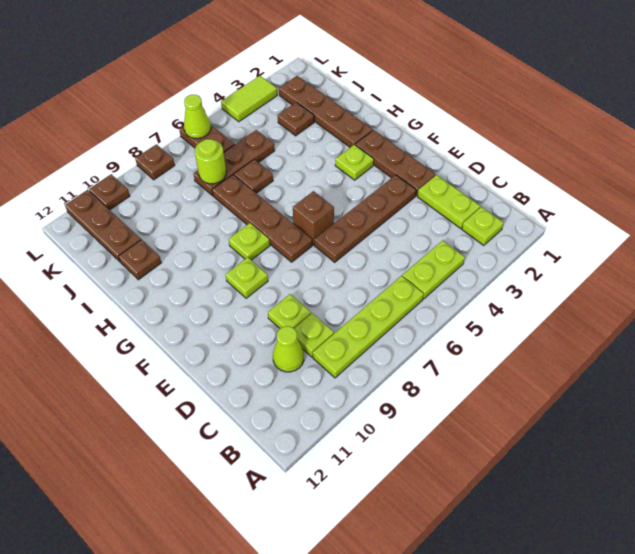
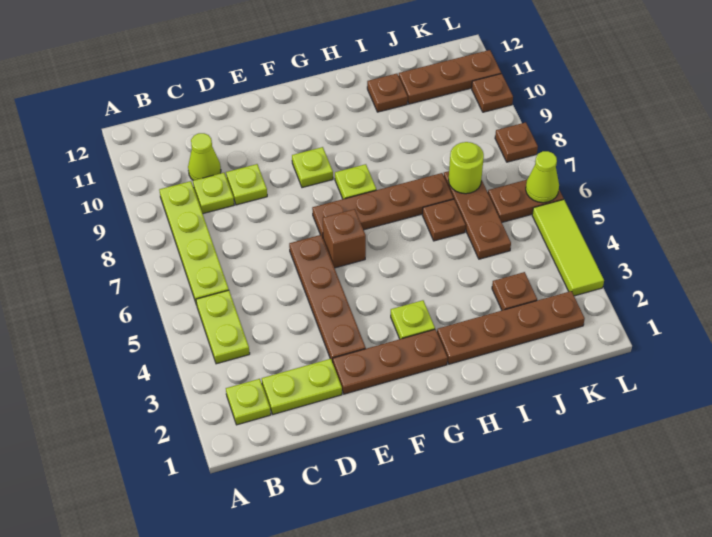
lime 1x2 tile [221,76,277,122] -> lime 1x3 tile [532,199,604,296]

